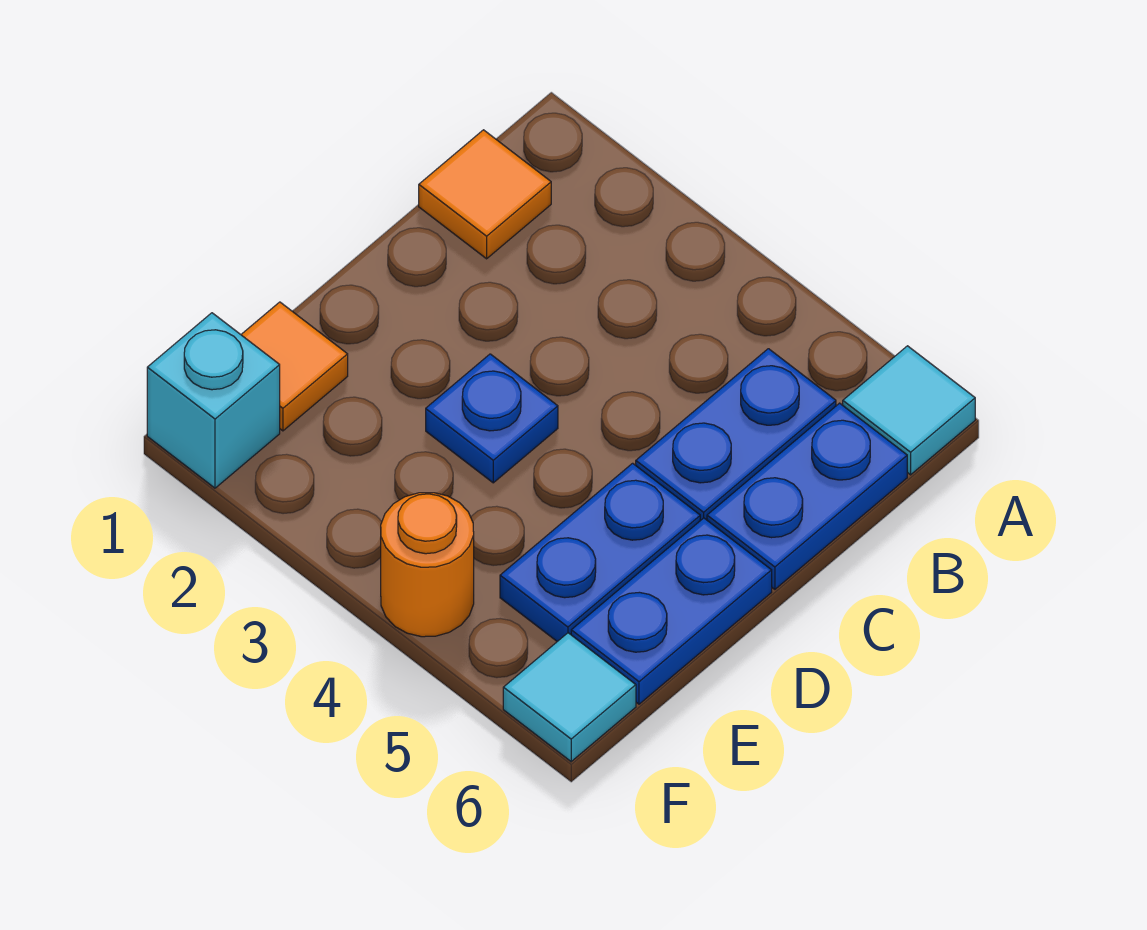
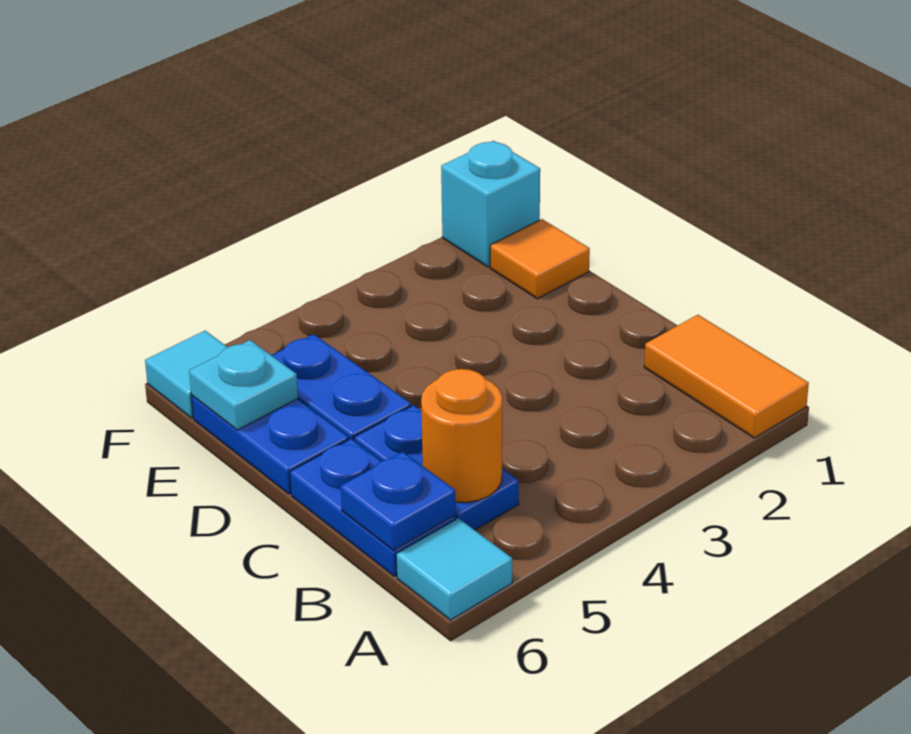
orange 1x1 tile [419,130,551,259] -> orange 1x2 tile [644,315,809,438]
blue 1x1 plate [426,354,558,483] -> blue 1x1 plate moved to [341,452,456,551]
none -> cyan 1x1 plate [189,340,298,430]
orange 1x1 round brick [381,493,474,637] -> orange 1x1 round brick moved to [421,369,502,503]

